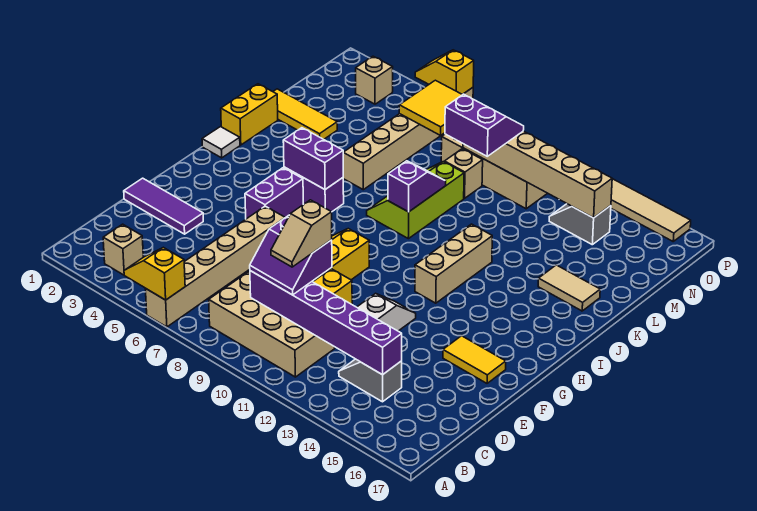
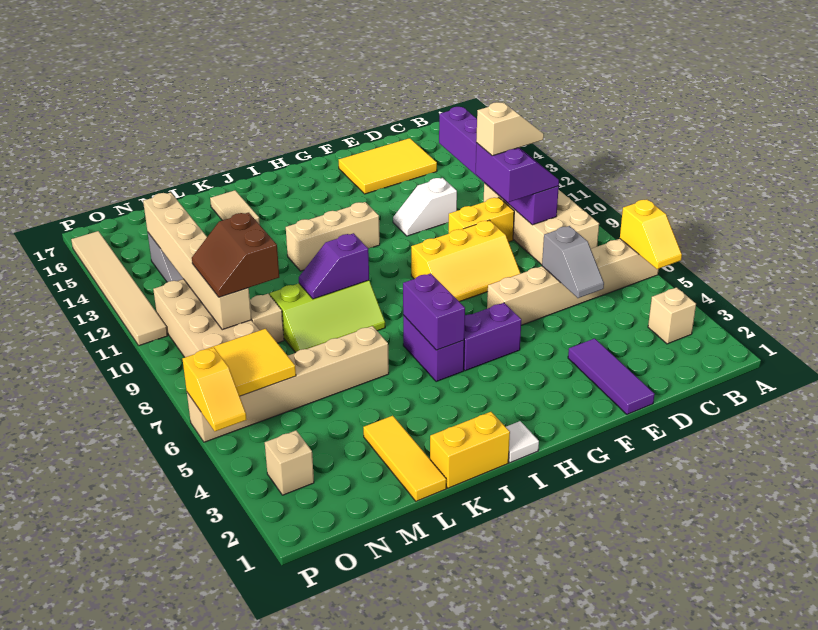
grey 1x2 slope [339,359,402,402] -> grey 1x2 slope moved to [542,226,604,298]
yellow 1x2 tile [443,336,506,383] -> yellow 2x3 tile [339,138,437,194]
purple 2x2 slope [445,94,524,156] -> brown 2x2 slope [192,213,279,297]

